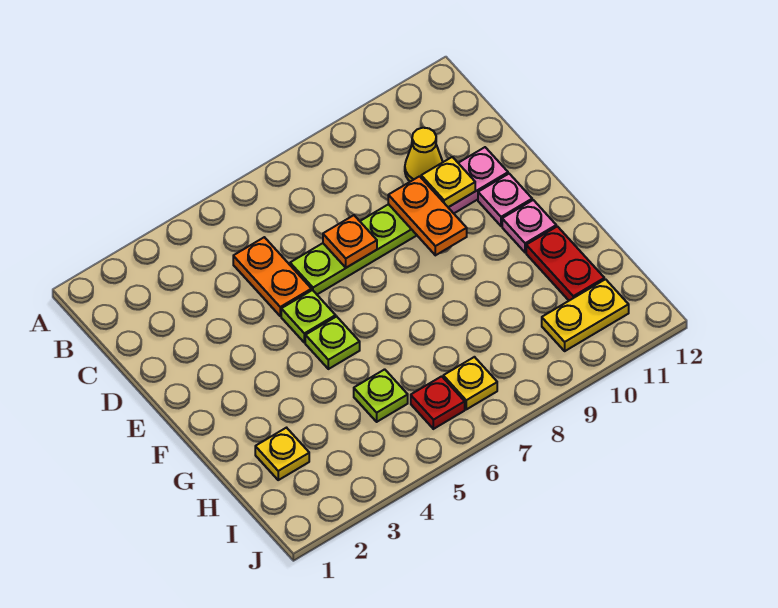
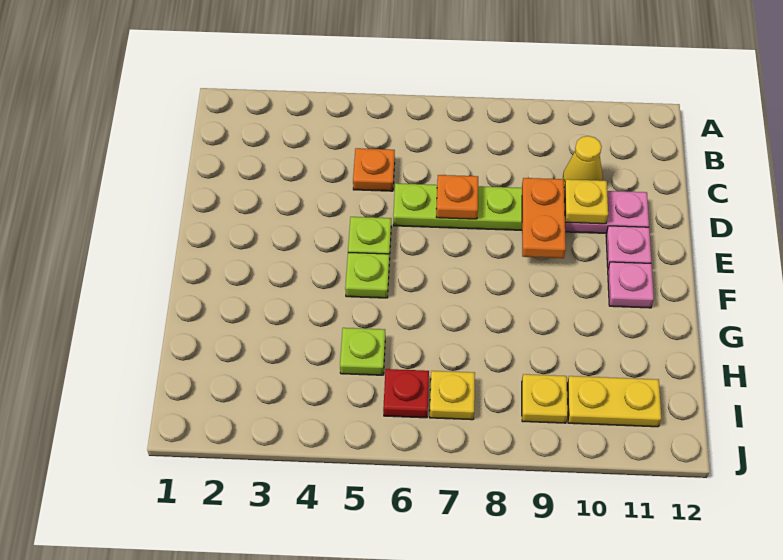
orange 1x2 plate [233,237,311,316] -> orange 1x1 plate [353,148,395,191]
red 1x2 plate [526,226,604,301] -> none
yellow 1x1 plate [255,428,309,480] -> yellow 1x1 plate moved to [522,374,568,423]

